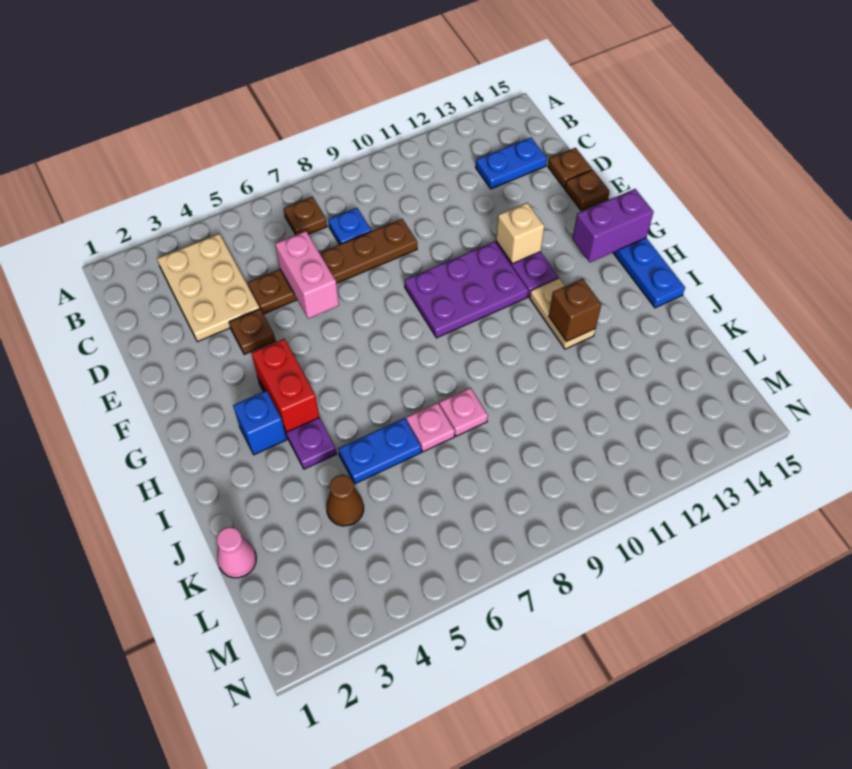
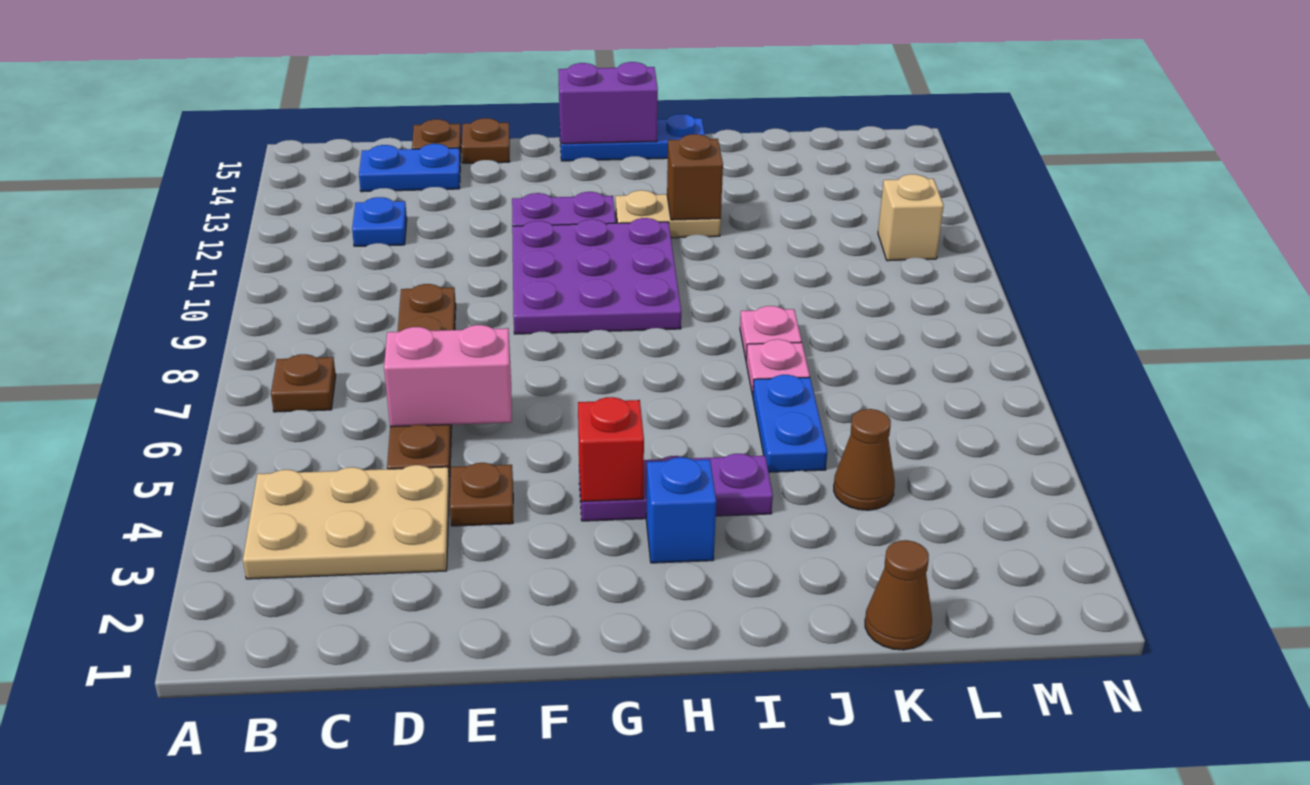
blue 1x1 plate [328,208,371,244] -> blue 1x1 plate moved to [352,197,407,246]
blue 1x2 plate [476,138,547,189] -> blue 1x2 plate turned to [359,144,460,192]
purple 2x3 plate [405,242,528,338] -> purple 3x3 plate [512,218,681,334]
tan 1x1 brick [496,203,544,264] -> tan 1x1 brick moved to [878,174,944,261]
red 1x2 brick [252,339,319,432] -> red 1x1 brick [578,397,644,502]
purple 1x2 brick [573,189,654,262] -> purple 1x2 brick turned to [558,62,658,144]
pink 1x1 cone [217,527,256,578] -> brown 1x1 cone [865,540,932,650]

